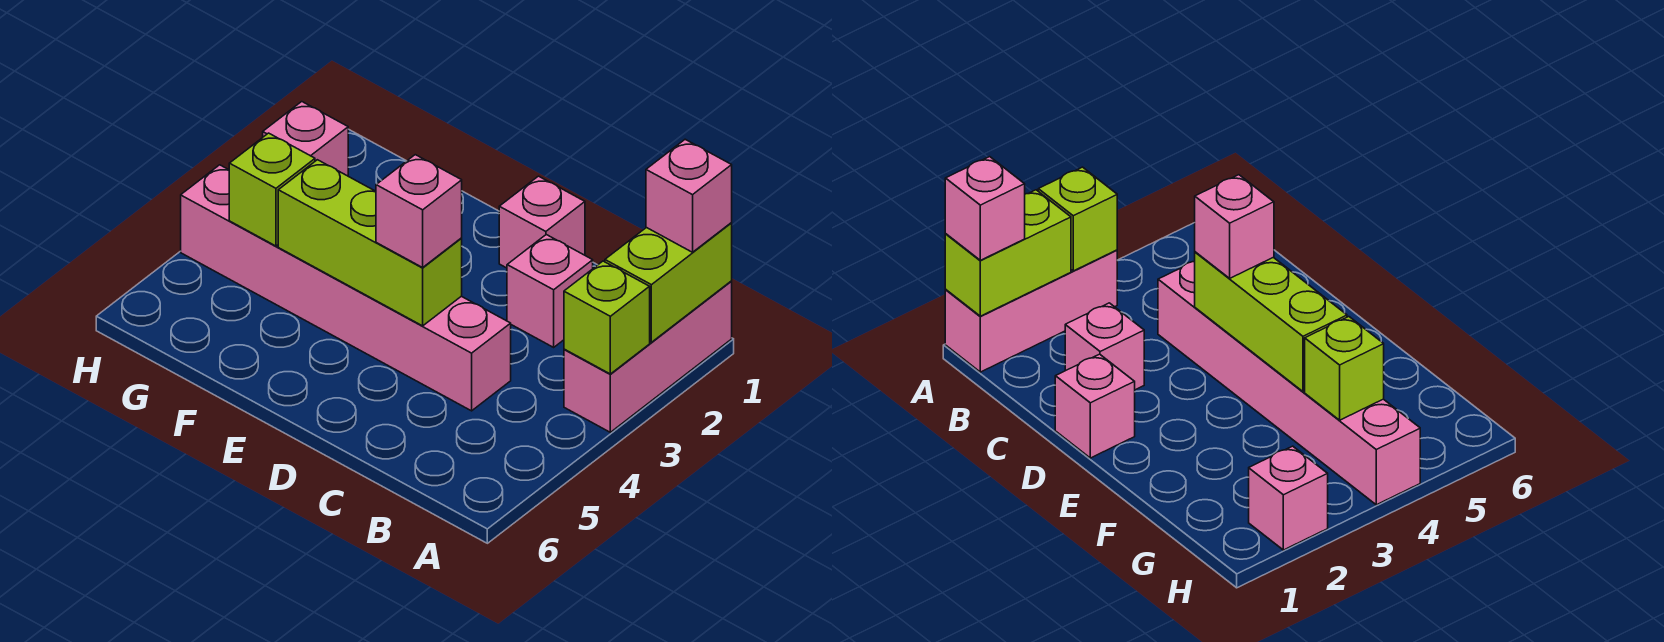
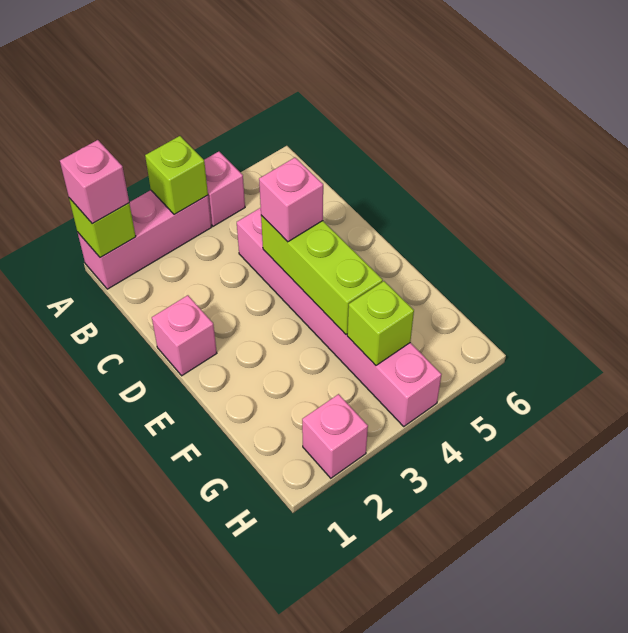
lime 1x2 brick [605,223,732,342] -> lime 1x1 brick [69,198,136,257]
pink 1x1 brick [507,235,593,347] -> pink 1x1 brick moved to [204,152,245,226]

